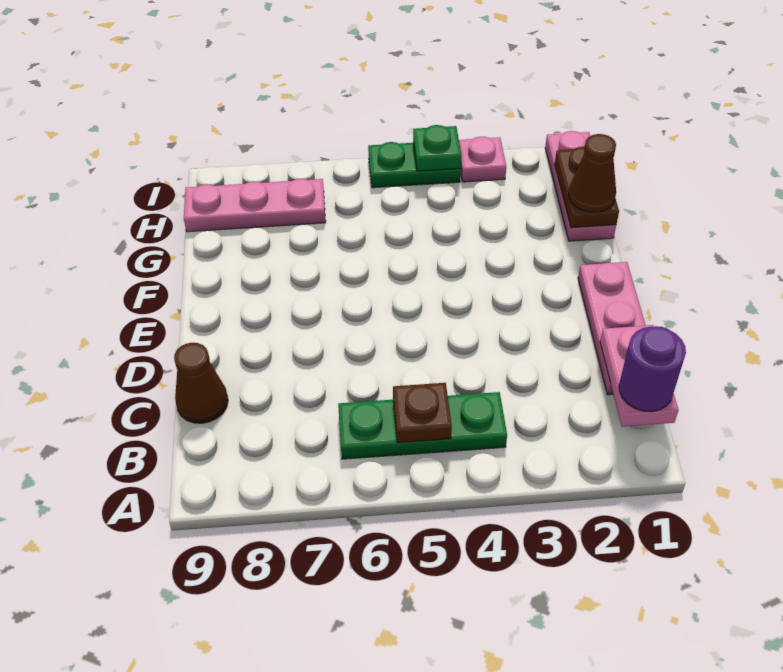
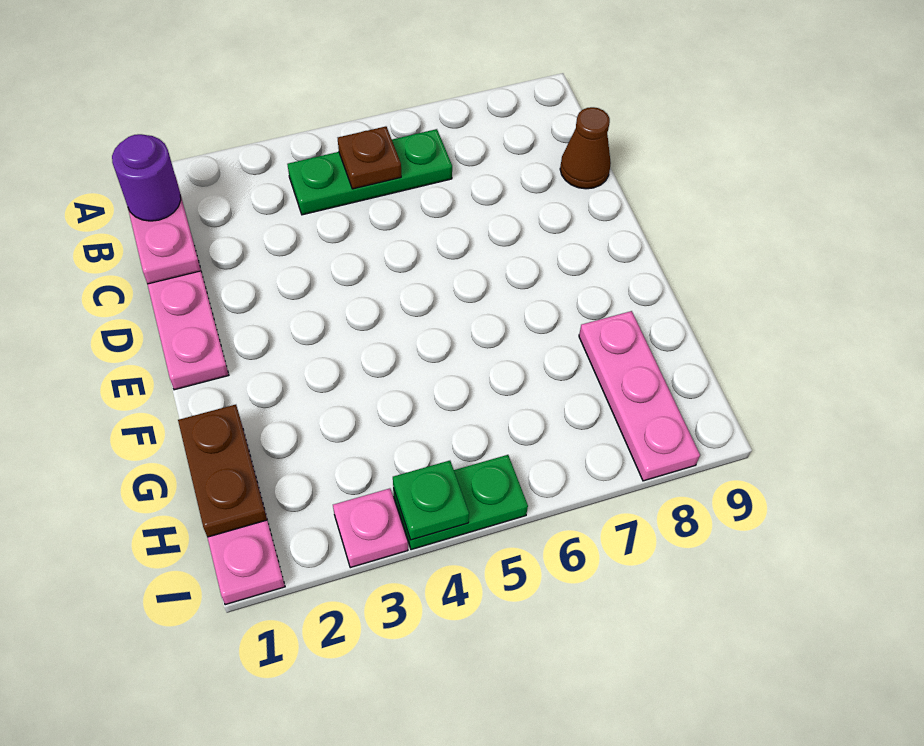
brown 1x1 cone [569,134,616,212] -> none
pink 1x3 plate [184,179,326,232] -> pink 1x3 plate turned to [579,311,700,481]

